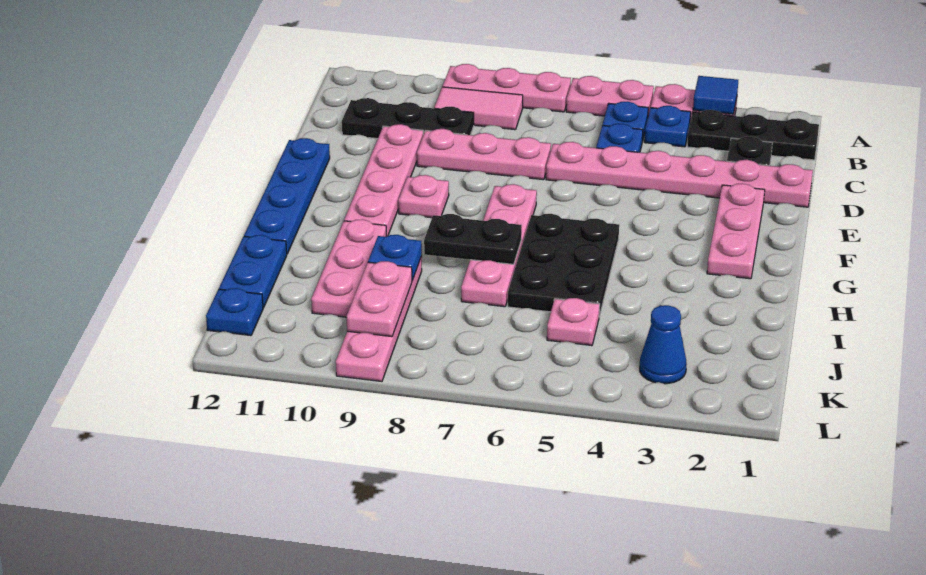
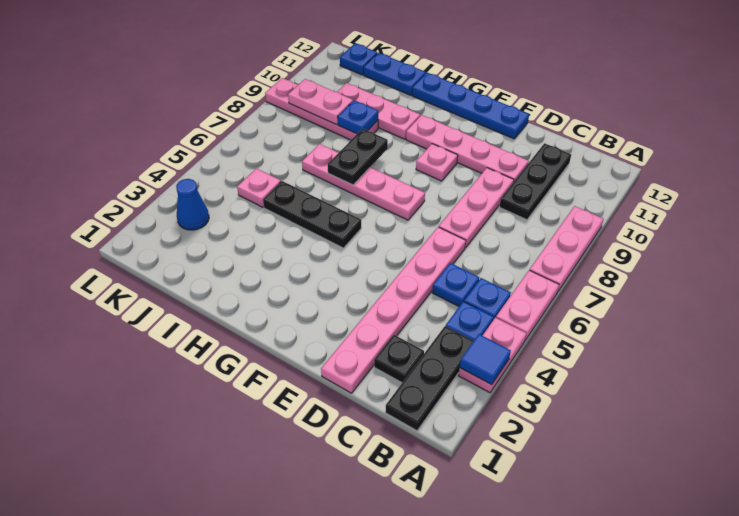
pink 1x2 tile [434,87,523,130] -> none
pink 1x3 plate [707,183,765,279] -> none
black 2x3 plate [508,214,619,316] -> black 1x3 plate [263,181,361,248]

